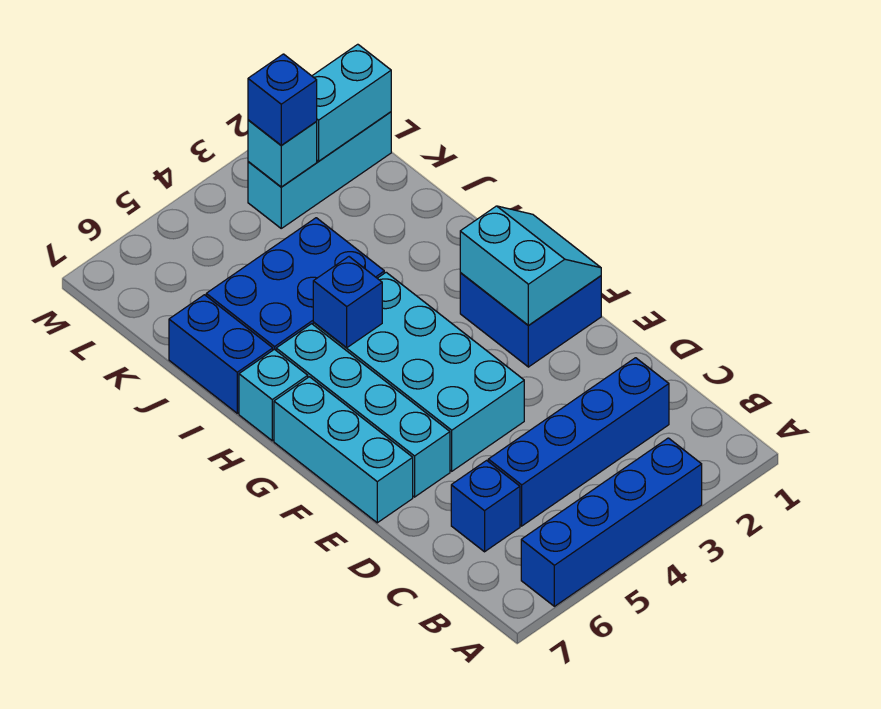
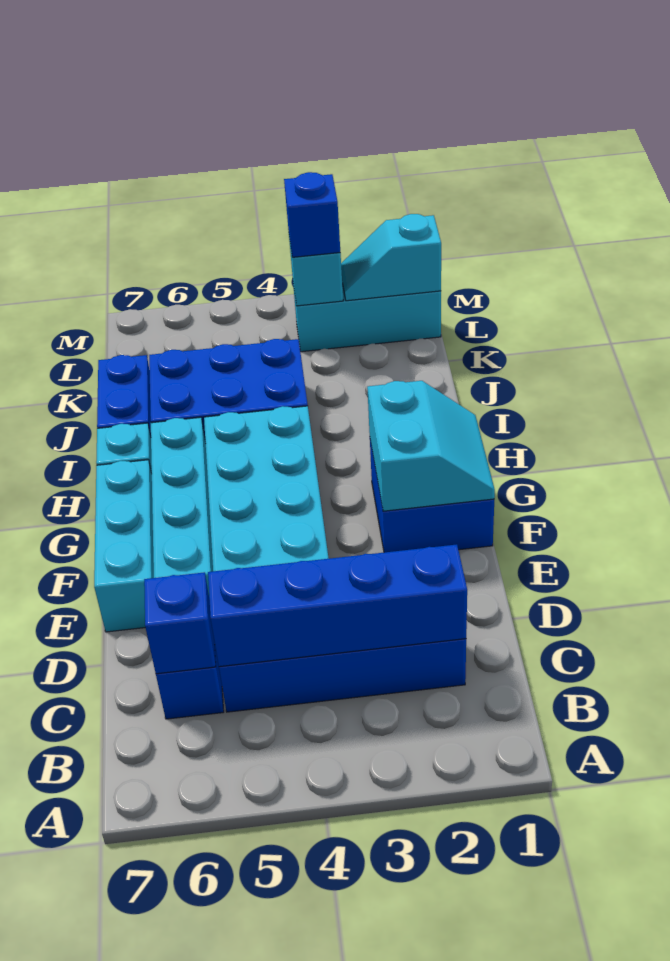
blue 1x4 brick [521,438,702,606] -> blue 1x4 brick moved to [208,544,467,667]
blue 1x1 brick [313,257,382,348] -> blue 1x1 brick moved to [144,572,216,674]
cyan 1x2 brick [312,44,391,161] -> cyan 1x2 slope [341,214,441,301]

